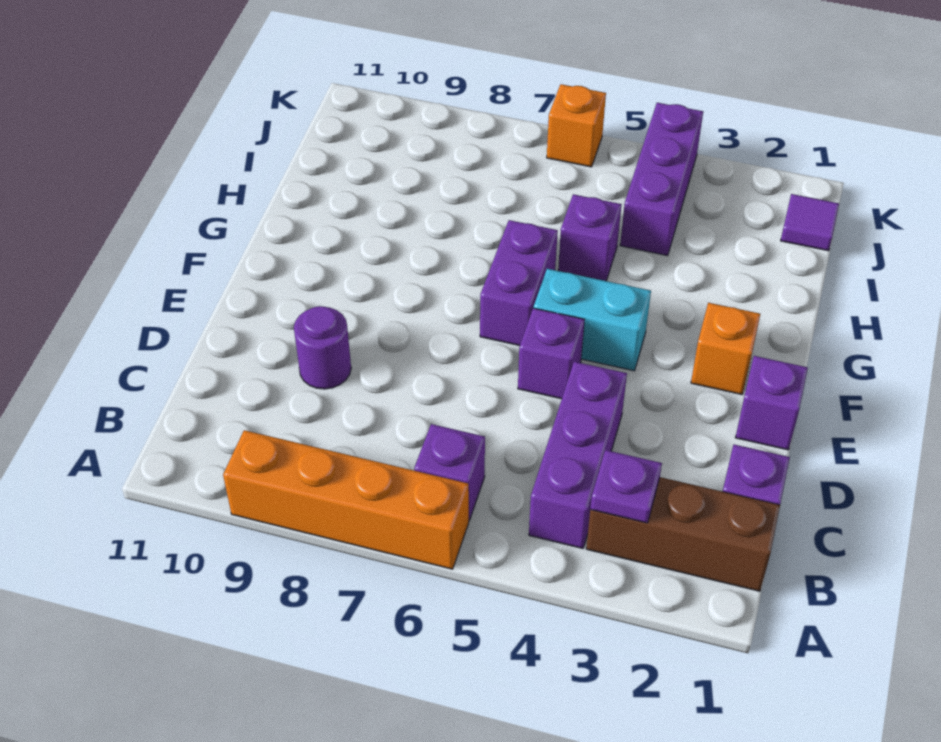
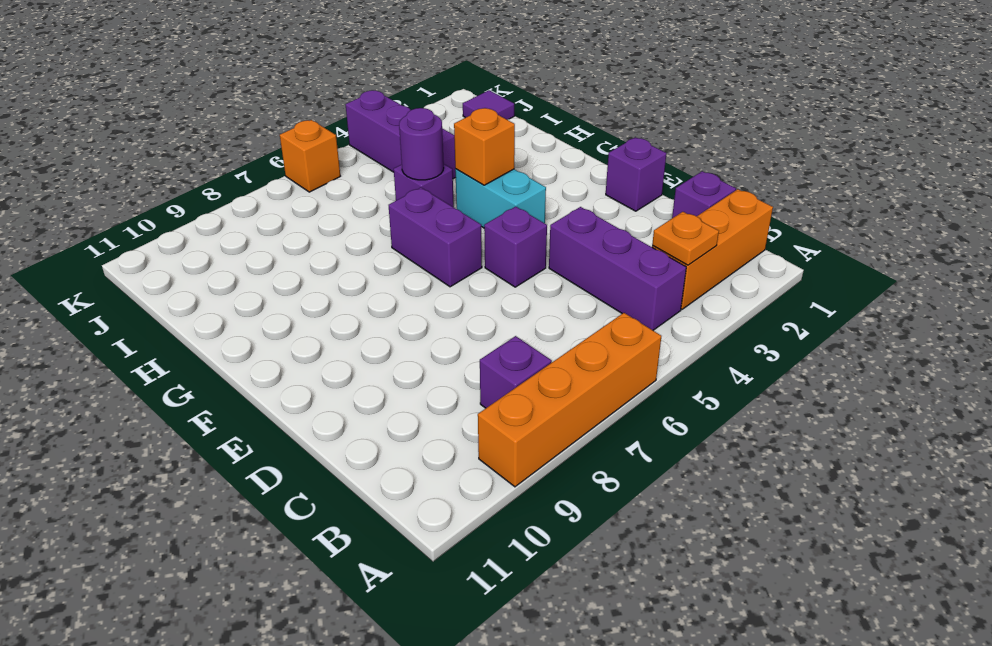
brown 1x3 brick [586,477,780,591] -> orange 1x3 brick [652,189,773,309]
purple 1x1 plate [590,450,662,523] -> orange 1x1 plate [652,212,719,265]
purple 1x1 brick [414,424,485,520] -> purple 1x1 brick moved to [480,336,552,408]
purple 1x1 round brick [294,306,351,389] -> purple 1x1 round brick moved to [399,108,444,180]
orange 1x1 brick [691,303,760,394] -> orange 1x1 brick moved to [454,108,515,185]
cyan 1x2 brick [534,269,651,371] -> cyan 1x2 brick turned to [455,169,546,228]

